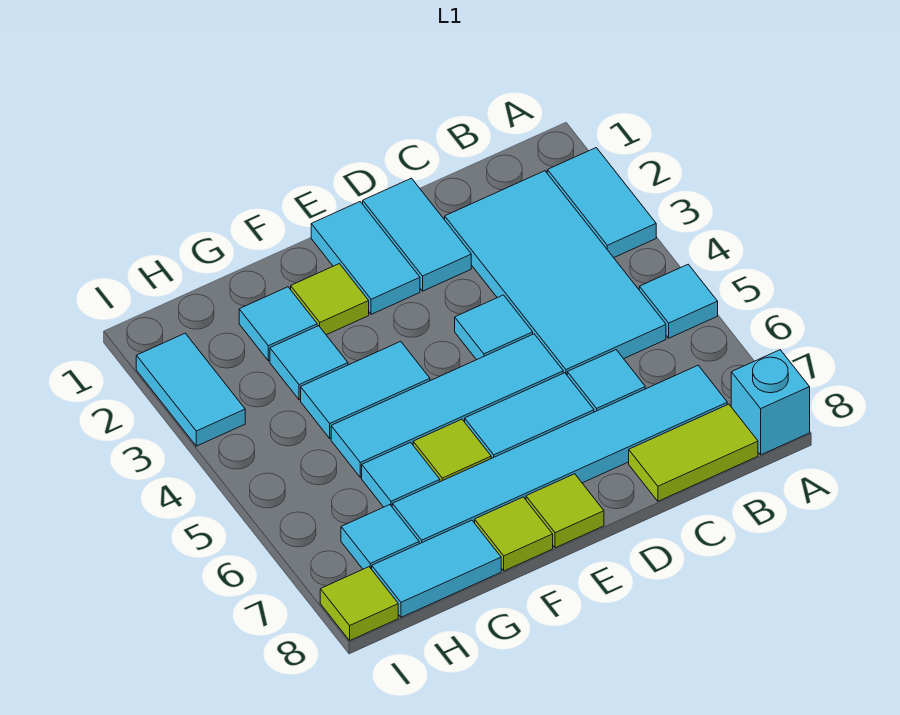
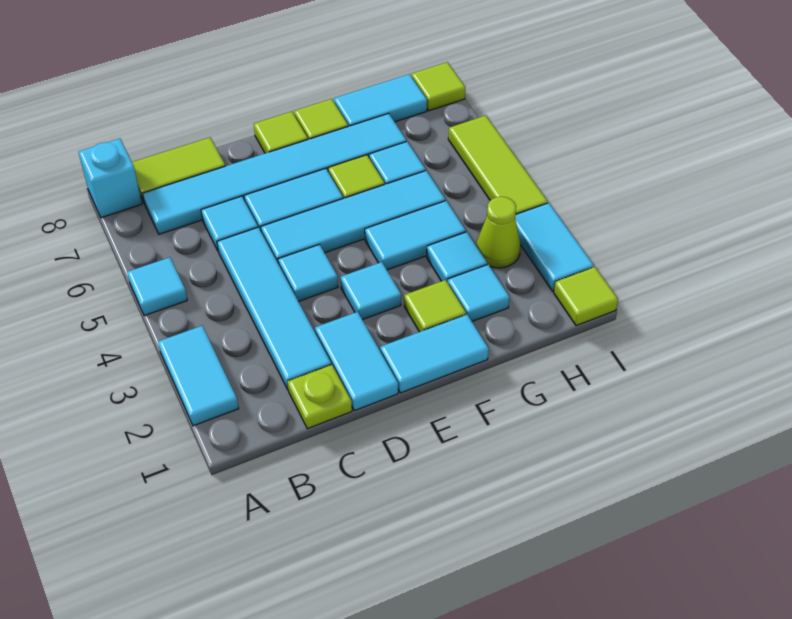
cyan 2x4 tile [445,171,666,375] -> cyan 1x4 tile [217,227,331,390]
none -> lime 1x1 plate [288,365,352,429]
cyan 1x2 tile [311,202,420,314] -> cyan 1x2 tile turned to [380,315,489,393]
none -> lime 1x1 cone [476,197,520,268]
cyan 1x1 tile [341,505,419,569] -> cyan 1x1 tile moved to [341,262,401,320]
none -> lime 1x1 tile [554,267,618,326]
none -> lime 1x3 tile [448,115,548,214]

